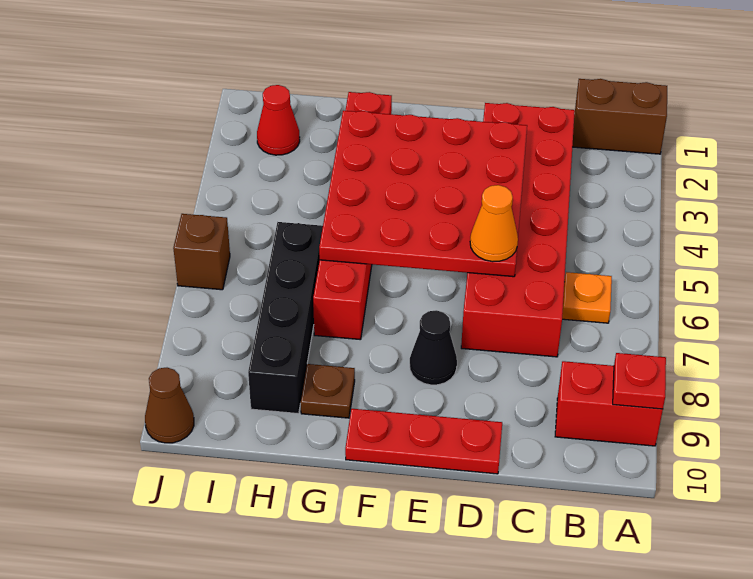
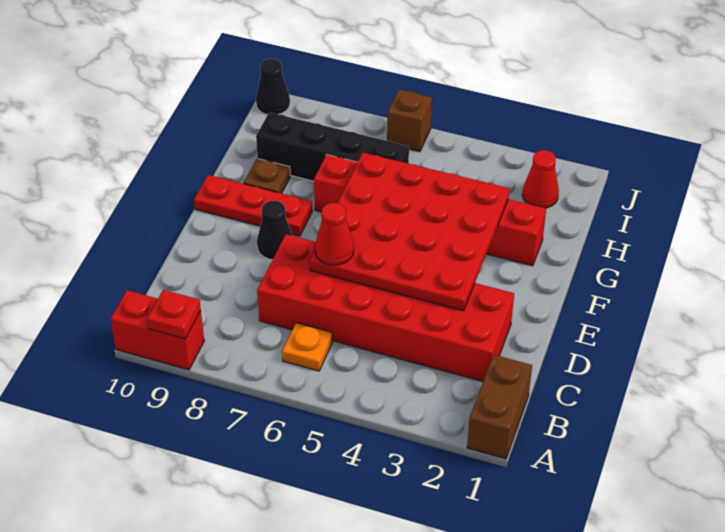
red 1x2 brick [555,361,663,446] -> red 1x2 brick turned to [111,290,204,370]
orange 1x1 cone [470,185,518,262] -> red 1x1 cone [315,203,354,265]
red 1x3 plate [345,409,502,474] -> red 1x3 plate turned to [194,175,312,236]
brown 1x1 cone [145,368,194,443] -> black 1x1 cone [256,59,290,115]

